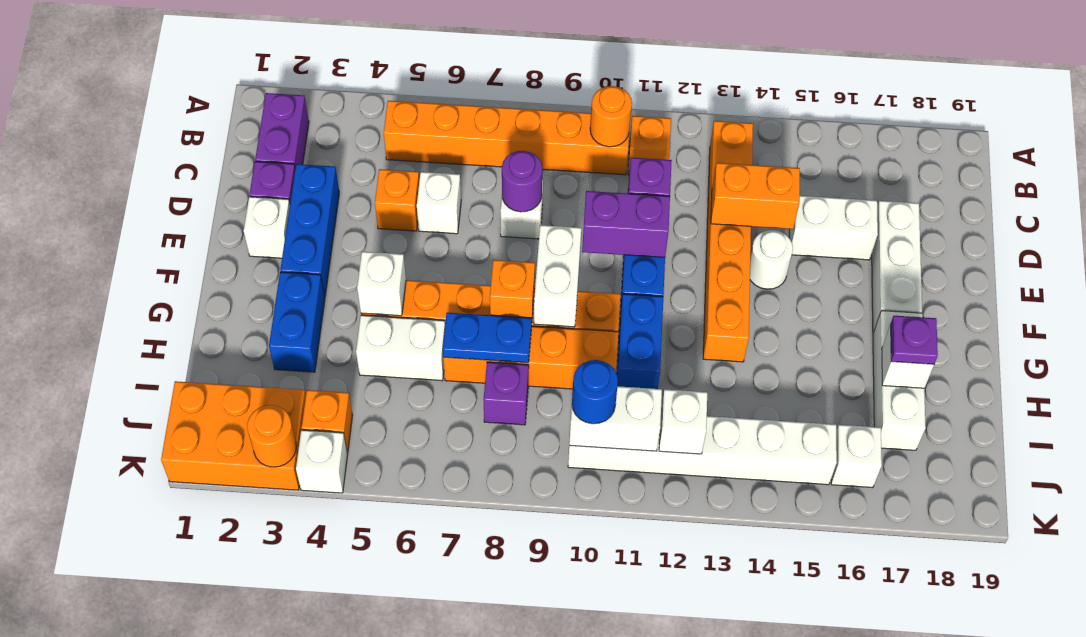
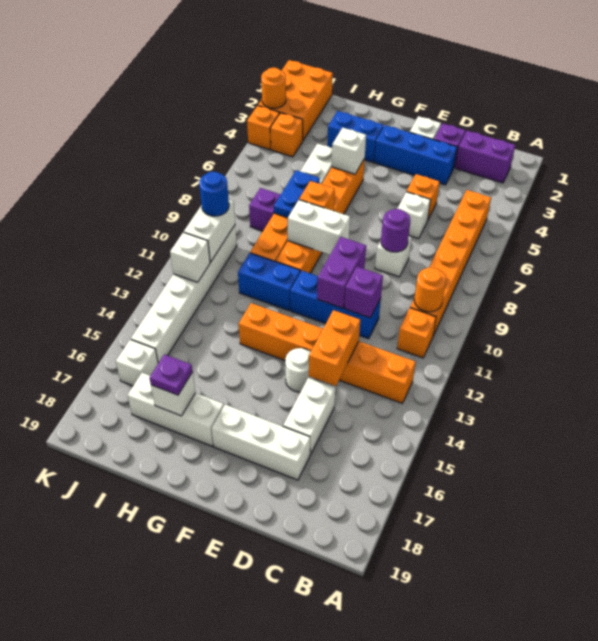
white 1x1 brick [296,430,348,493] -> orange 1x1 brick [247,106,279,150]

